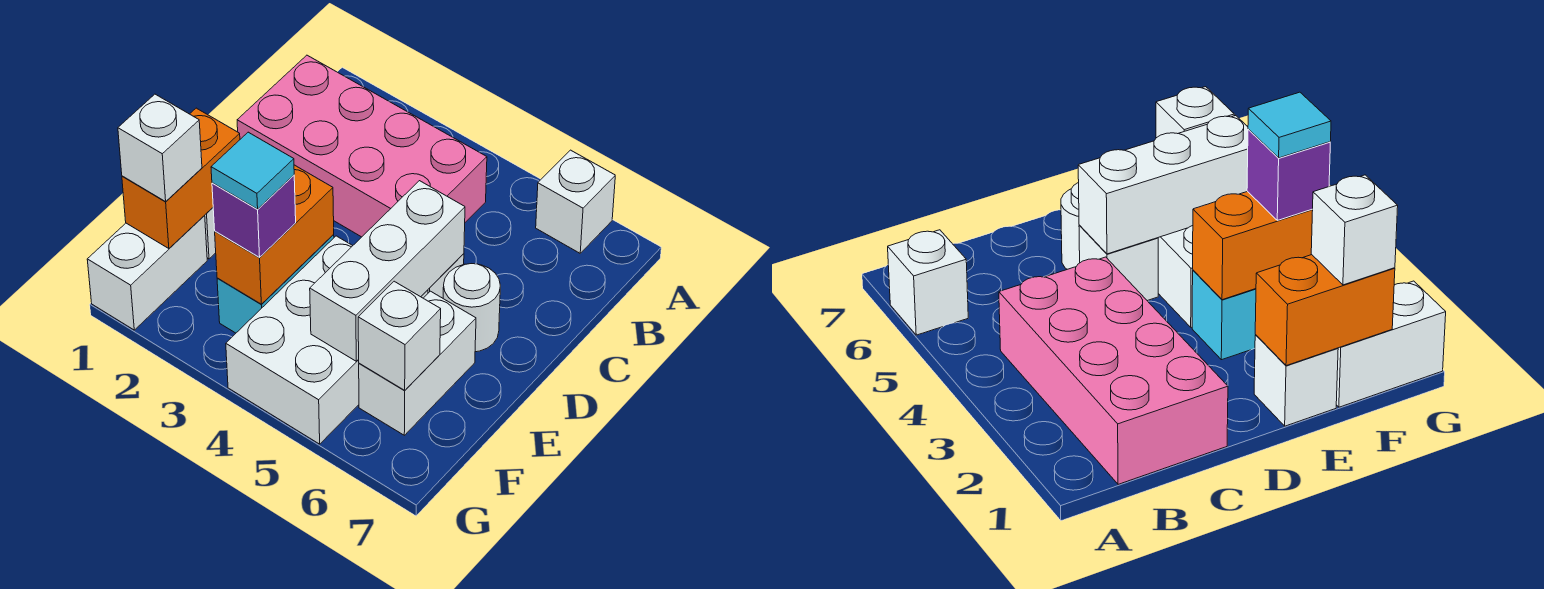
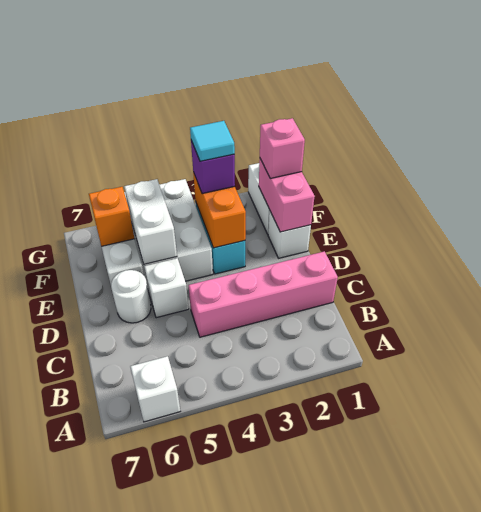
pink 2x4 brick [237,55,487,237] -> pink 1x4 brick [188,251,338,337]
white 1x3 brick [310,181,465,361] -> white 1x2 brick [124,179,177,264]
orange 1x2 brick [122,108,240,249] -> pink 1x2 brick [259,159,315,232]
white 1x1 brick [118,94,202,202] -> pink 1x1 brick [260,118,305,178]
white 1x1 brick [358,281,441,390] -> orange 1x1 brick [89,187,134,246]

